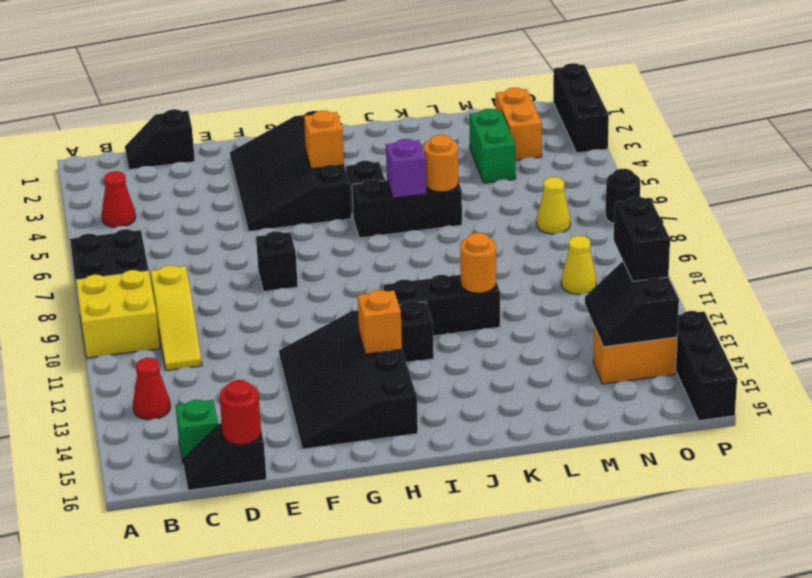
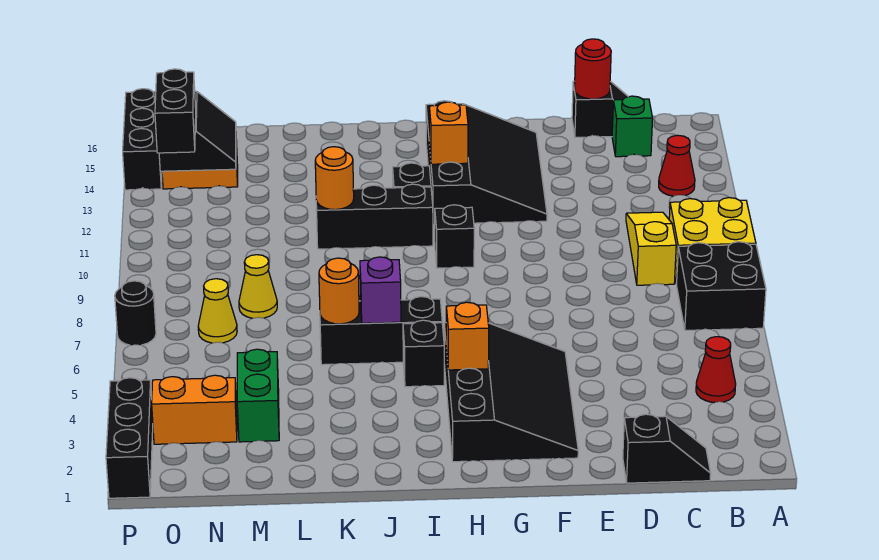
black 1x1 brick [256,231,298,292] -> black 1x1 brick moved to [435,205,474,268]
orange 1x2 brick [496,88,542,160] -> orange 1x2 brick turned to [152,375,237,444]
yellow 1x1 cone [561,236,596,294] -> yellow 1x1 cone moved to [239,255,277,318]

